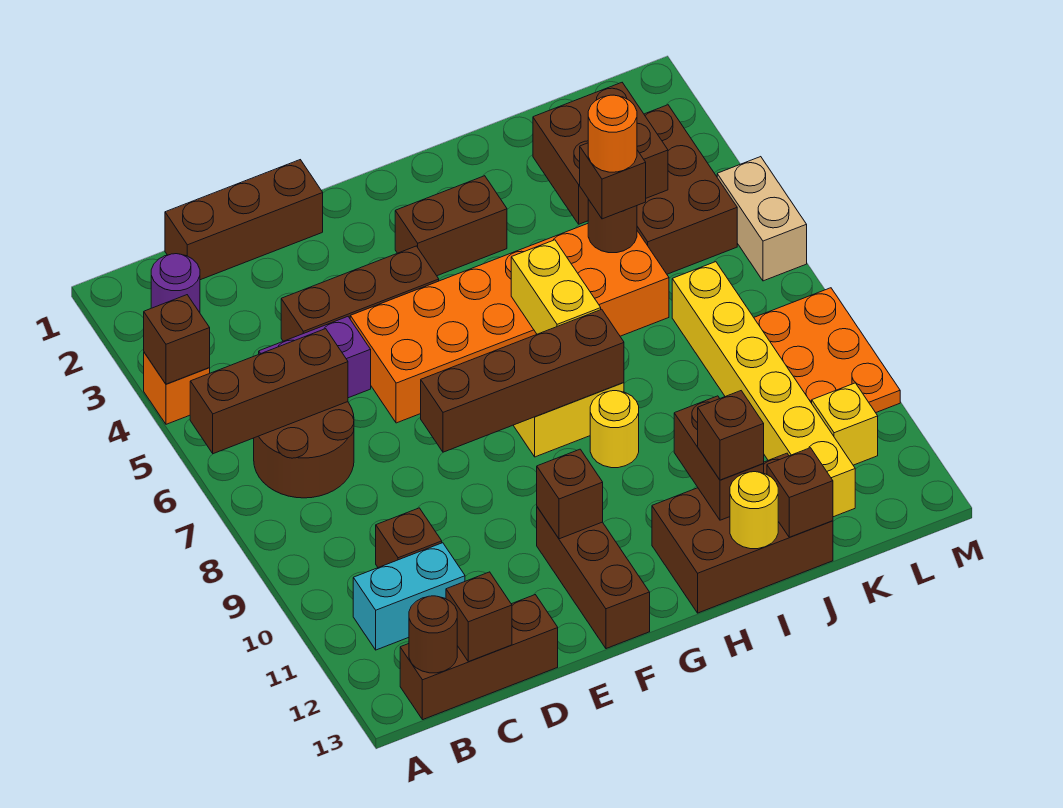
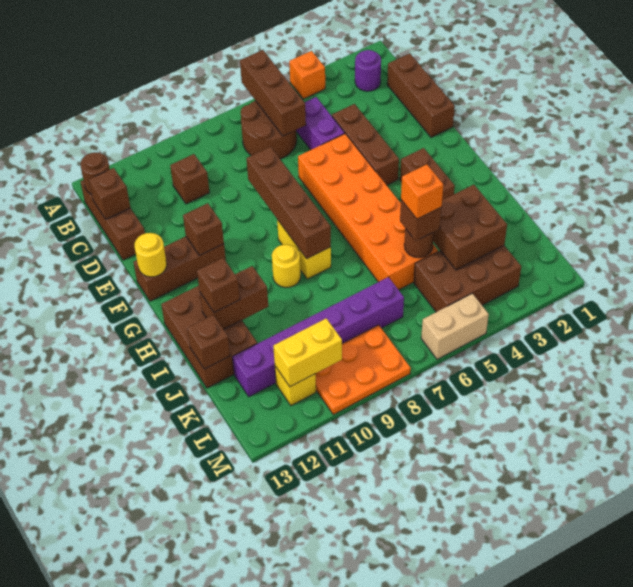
brown 1x1 brick [144,295,210,384] -> none
cyan 1x2 brick [353,543,465,650] -> none
yellow 1x2 brick [511,240,601,334] -> yellow 1x2 brick moved to [273,318,342,387]
yellow 1x1 round brick [730,472,778,549] -> yellow 1x1 round brick moved to [135,233,167,277]
orange 1x1 round brick [588,95,637,172] -> orange 1x1 brick [401,164,443,219]
yellow 1x6 brick [672,262,855,517] -> purple 1x6 brick [232,277,404,397]

